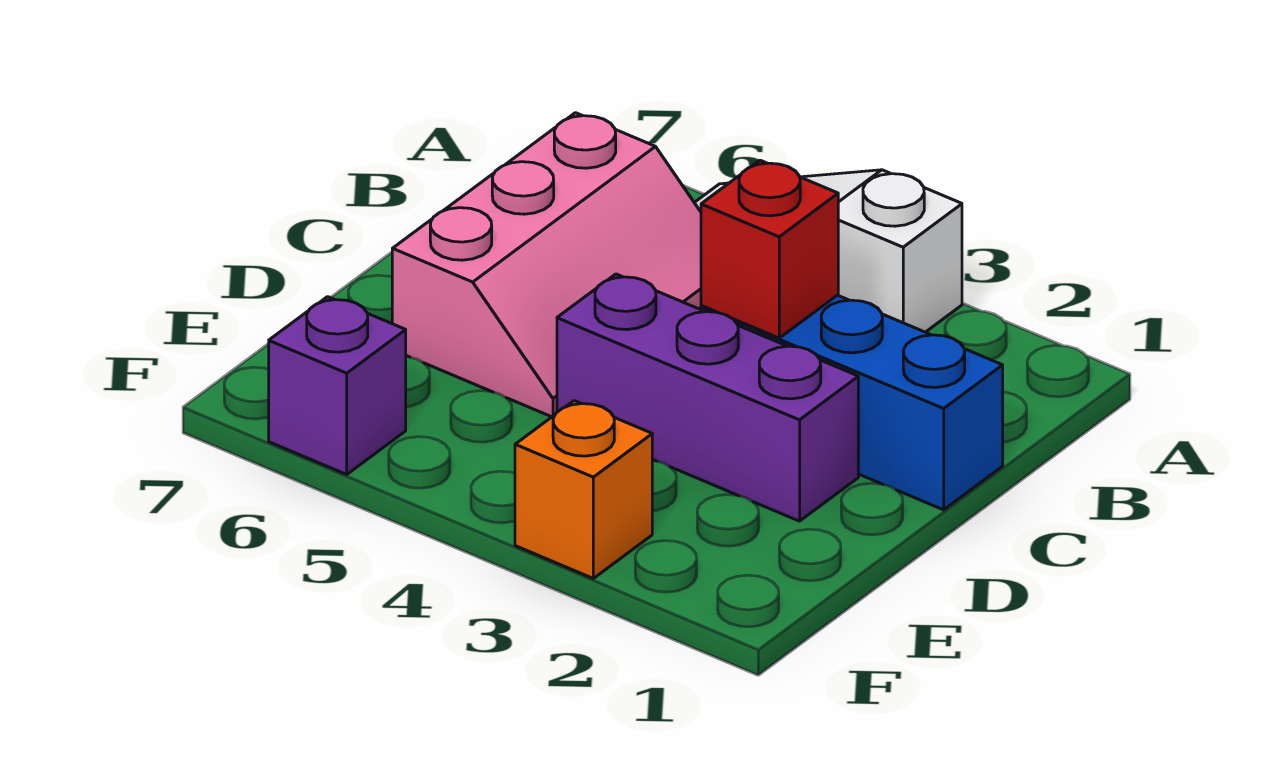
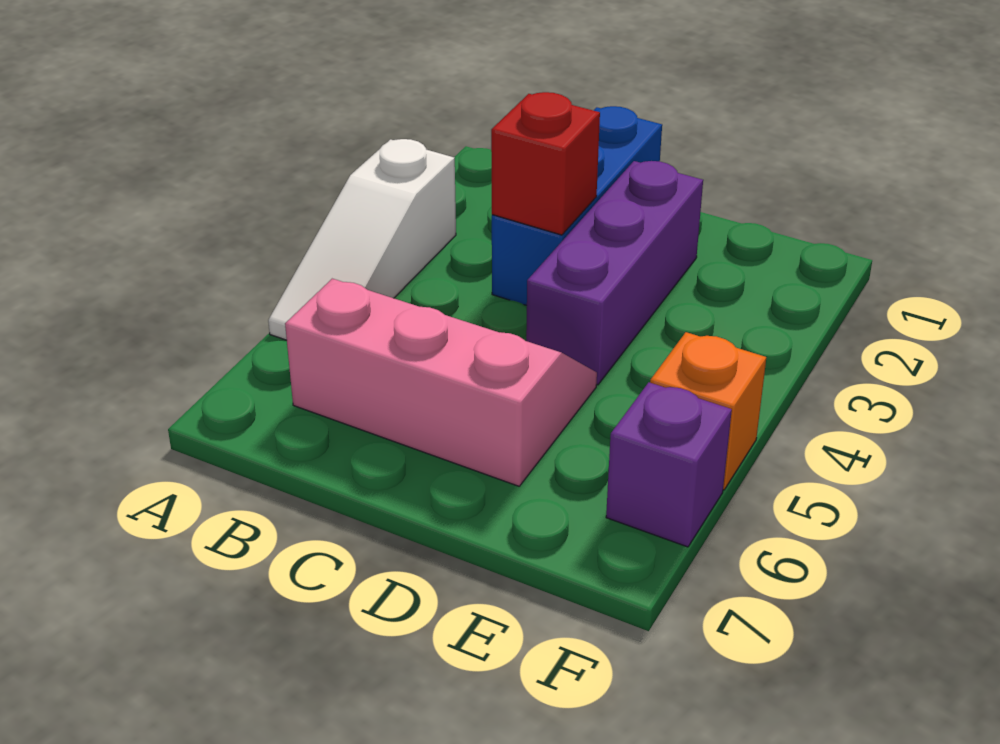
orange 1x1 brick [515,401,652,578] -> orange 1x1 brick moved to [650,332,766,490]

